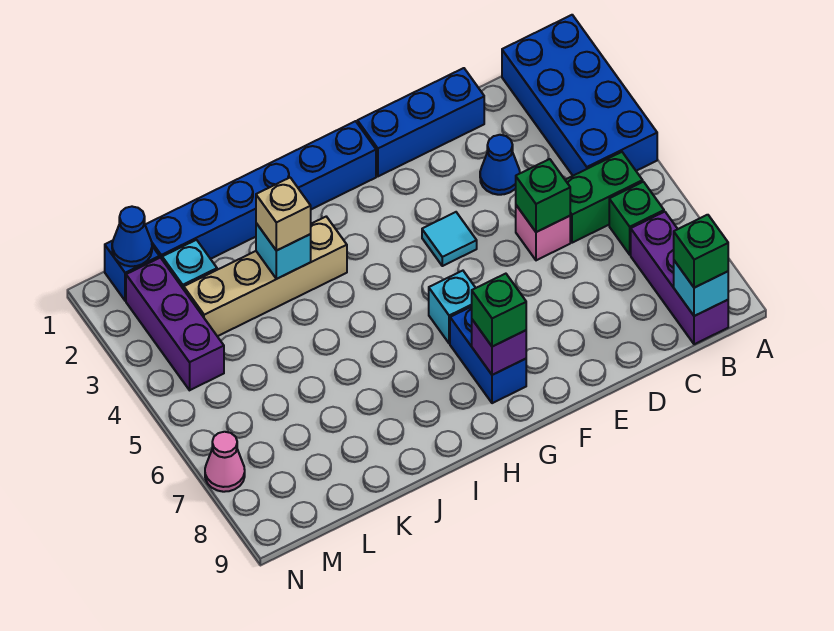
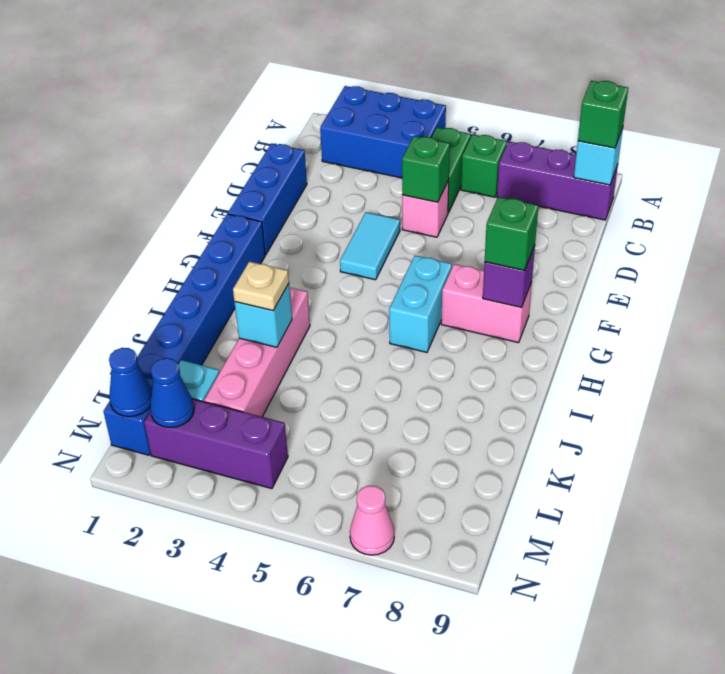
blue 2x4 brick [502,15,657,176] -> blue 2x3 brick [320,86,446,178]
blue 1x1 cone [480,135,520,195] -> blue 1x1 cone moved to [150,358,194,428]
cyan 1x1 tile [422,212,477,266] -> cyan 1x2 tile [340,212,400,280]
cyan 1x1 brick [429,271,475,344] -> cyan 1x2 brick [389,255,452,352]
blue 1x2 brick [450,307,526,403] -> pink 1x2 brick [441,264,532,343]
tan 1x4 brick [184,217,347,336] -> pink 1x4 brick [204,288,310,417]
tan 1x1 brick [256,178,311,251] -> tan 1x1 plate [233,262,289,310]

